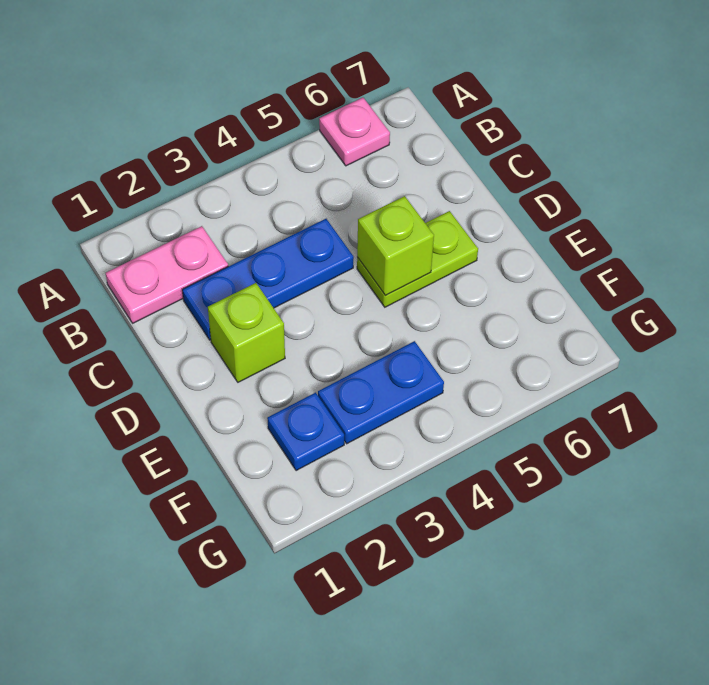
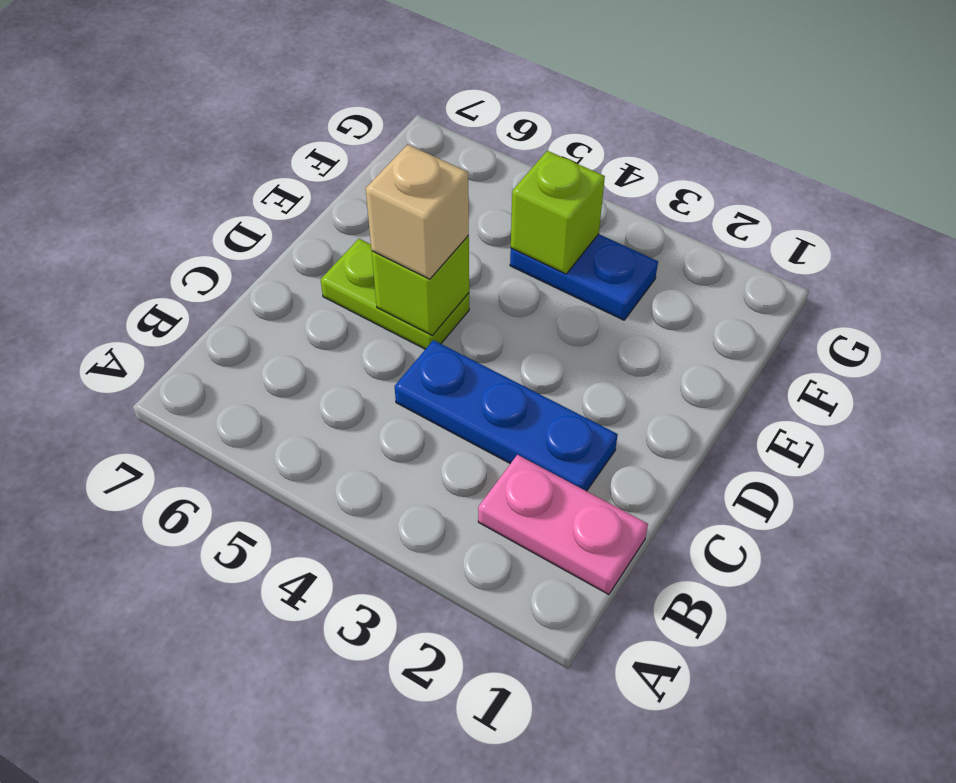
pink 1x1 plate [319,98,390,166] -> none
lime 1x1 brick [208,283,285,382] -> lime 1x1 brick moved to [511,151,605,274]
none -> tan 1x1 brick [366,145,469,279]
blue 1x1 plate [267,393,344,471] -> none

